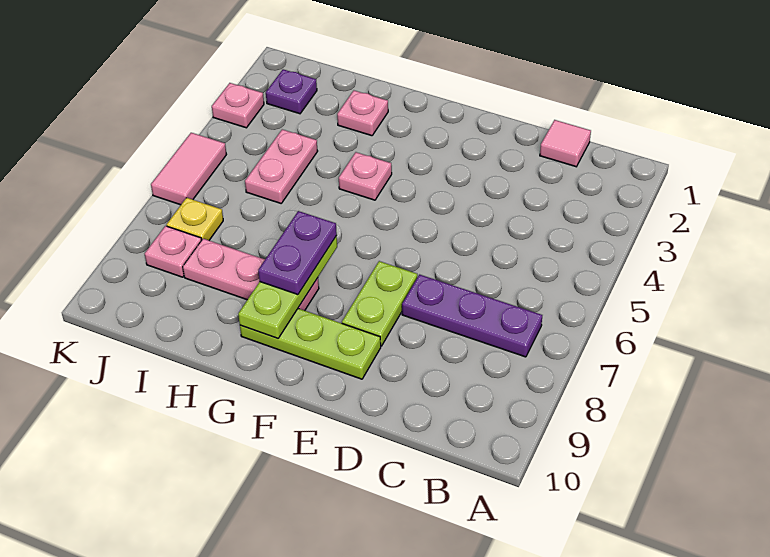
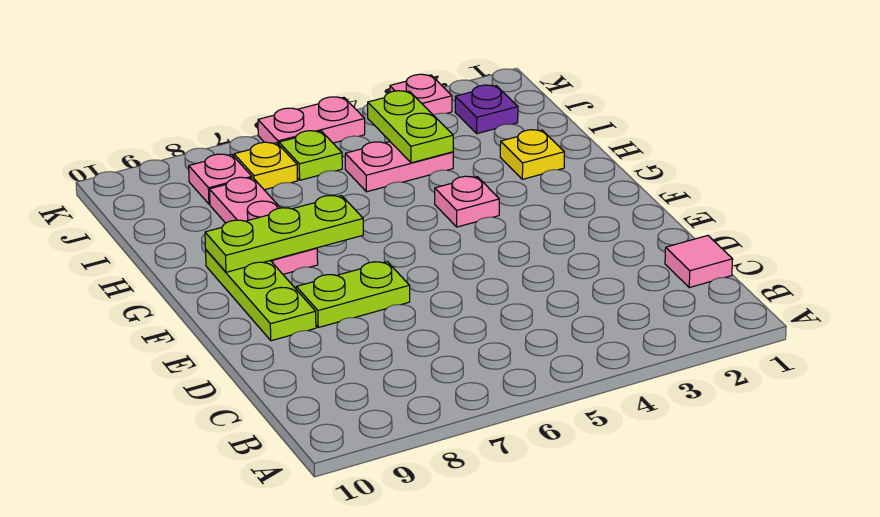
purple 1x3 plate [402,275,542,357] -> none
purple 1x2 plate [258,211,337,295] -> none
pink 1x1 plate [337,91,388,136] -> yellow 1x1 plate [500,130,564,179]
none -> lime 1x2 plate [368,91,453,163]
none -> lime 1x1 plate [279,131,342,180]
pink 1x2 tile [151,133,226,205] -> pink 1x2 plate [258,97,365,144]

